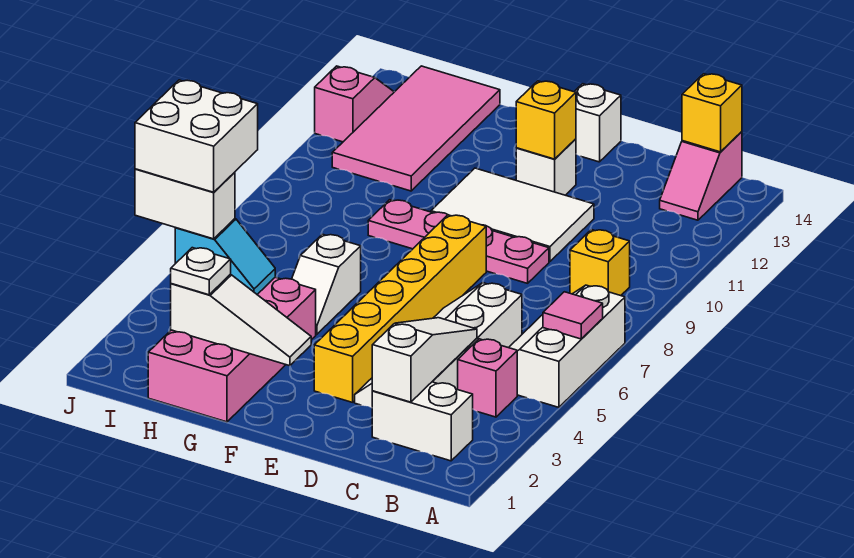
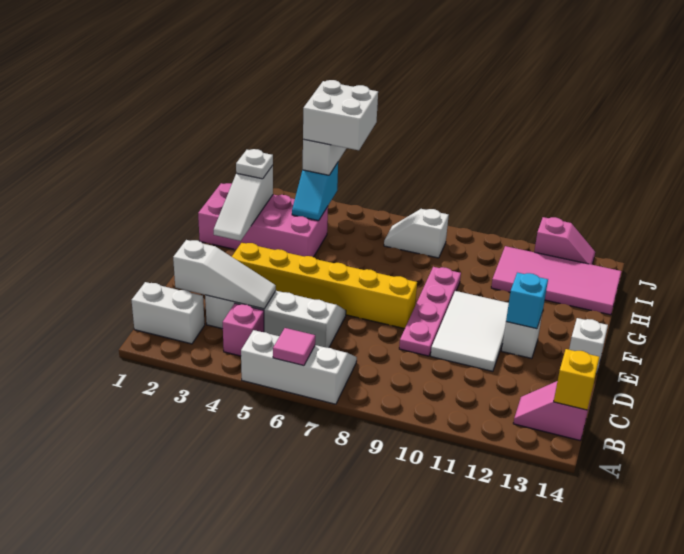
white 1x2 brick [372,382,473,461] -> white 1x2 brick turned to [132,282,205,344]
yellow 1x1 brick [570,230,630,296] -> none
yellow 1x1 brick [516,81,576,159] -> cyan 1x1 brick [506,273,548,329]
white 1x2 slope [292,234,361,334] -> white 1x2 slope moved to [384,209,449,258]

